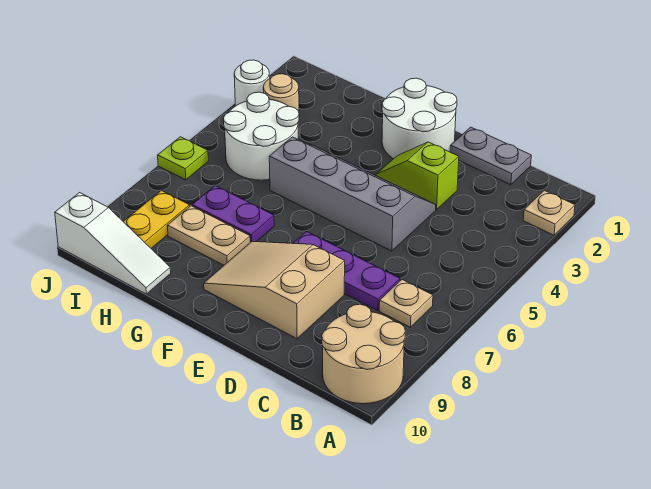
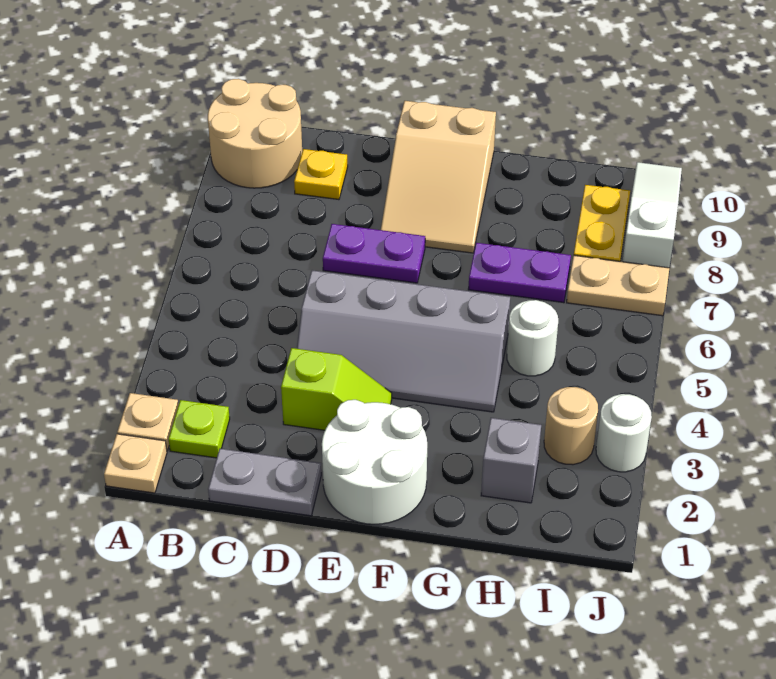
tan 1x1 plate [379,280,433,327] -> tan 1x1 plate moved to [104,434,167,493]
purple 1x3 plate [293,232,400,310] -> purple 1x2 plate [323,224,425,283]
none -> yellow 1x1 plate [294,149,348,200]
tan 2x3 slope [204,241,345,339] -> tan 2x3 slope turned to [381,101,496,253]
tan 1x2 plate [167,206,250,265] -> tan 1x2 plate moved to [567,255,669,316]
none -> grey 1x1 brick [481,418,541,503]
white 2x2 round brick [223,92,299,180] -> white 1x1 round brick [507,300,558,376]
white 1x3 slope [55,193,171,294] -> white 1x3 slope turned to [623,162,682,268]
lime 1x1 plate [158,137,208,180] -> lime 1x1 plate moved to [169,400,230,458]

